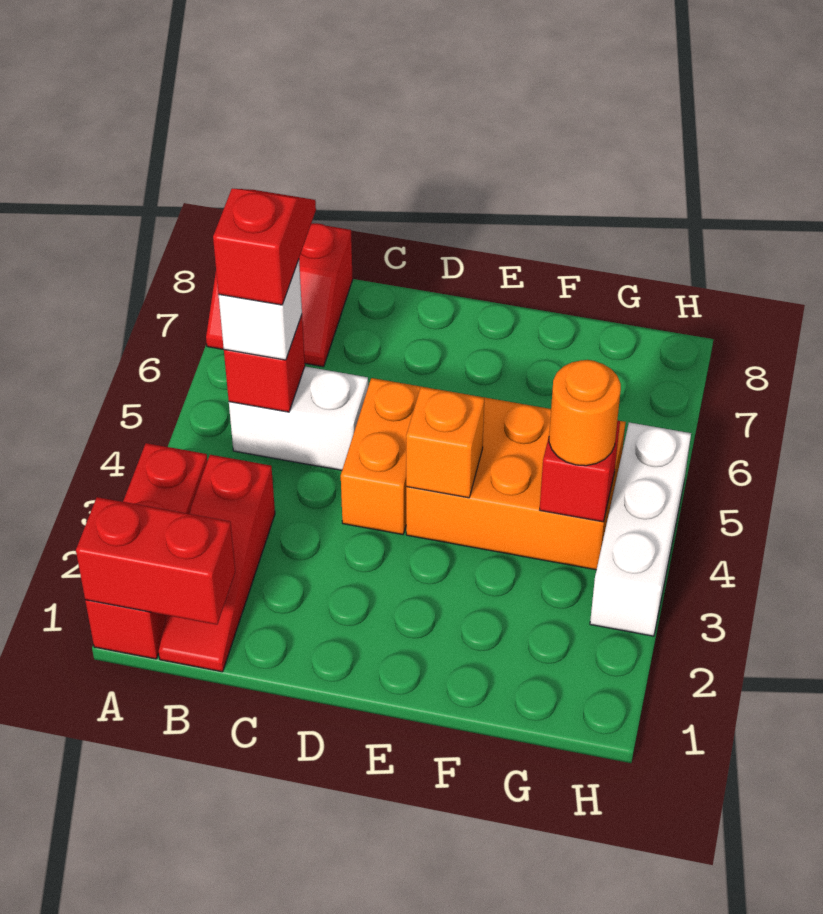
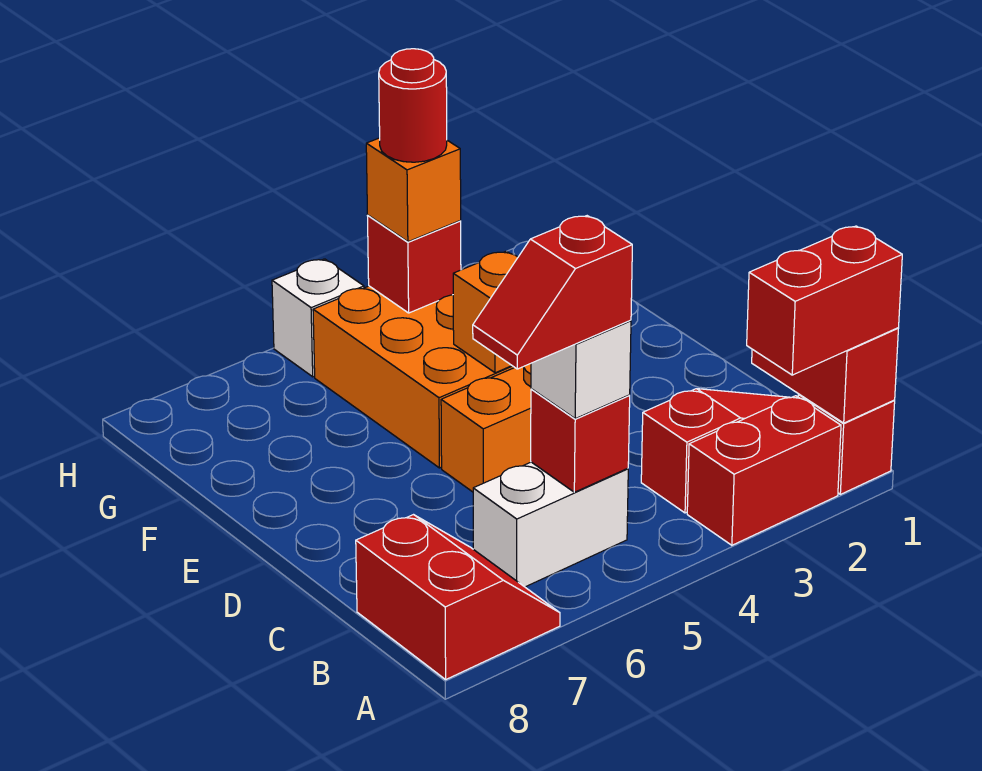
none -> red 1x2 brick [747,226,902,375]
white 1x2 brick [229,367,368,470] -> white 1x2 brick turned to [473,462,628,587]
orange 1x1 round brick [549,360,621,466] -> orange 1x1 brick [366,138,461,242]
none -> red 1x1 round brick [379,49,447,162]
white 1x3 brick [590,423,691,636] -> white 1x1 brick [272,259,364,377]

